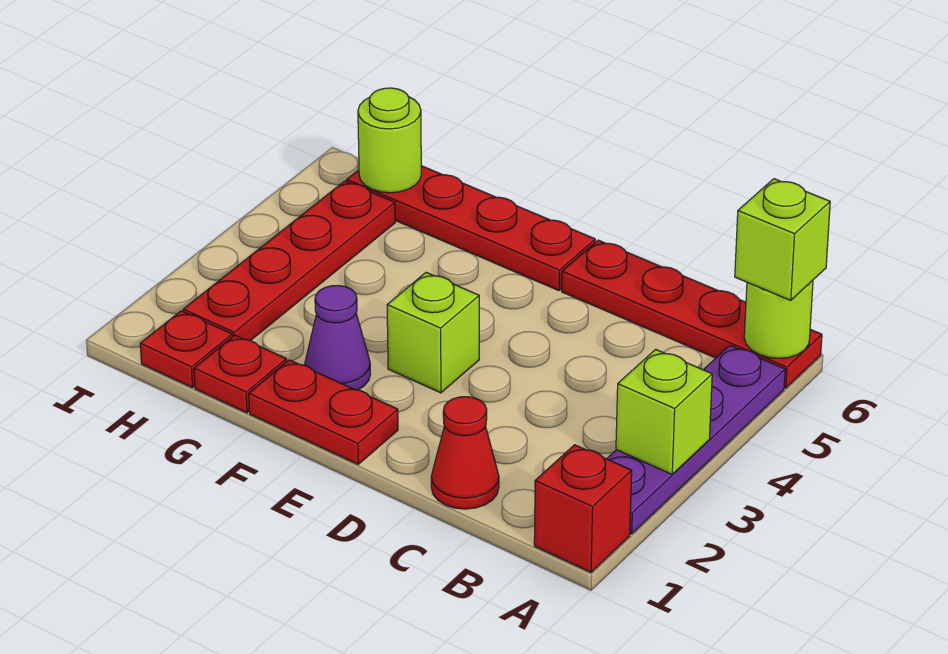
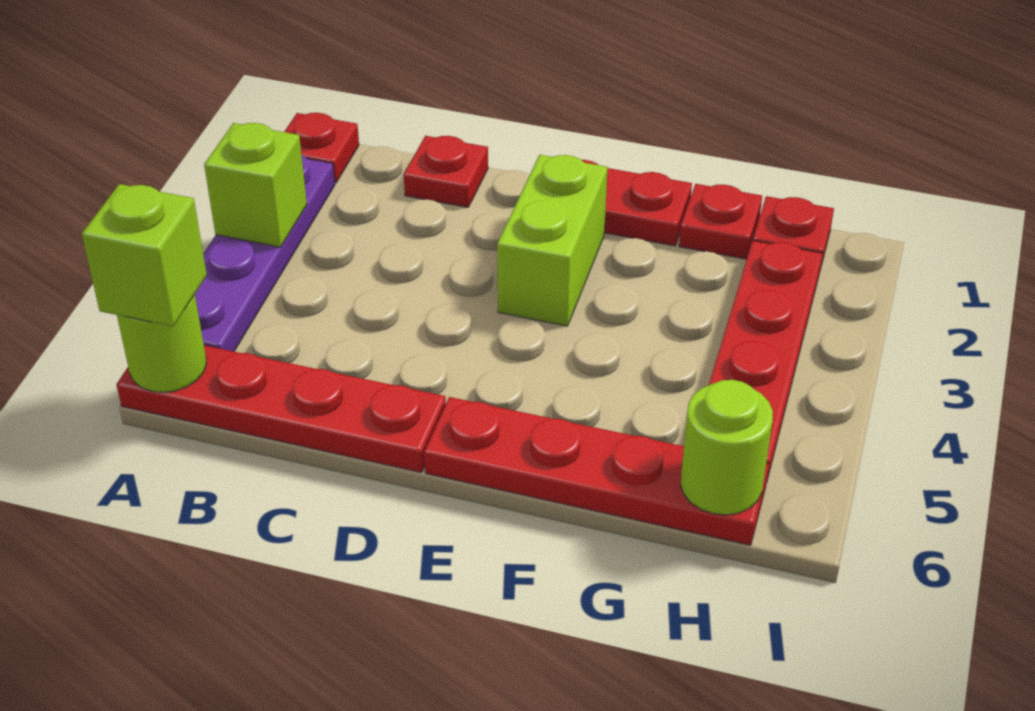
red 1x1 brick [534,445,632,572] -> red 1x1 plate [284,113,359,183]
red 1x1 cone [431,397,499,509] -> red 1x1 plate [404,136,488,207]
lime 1x1 brick [387,272,479,393] -> lime 1x2 brick [497,155,607,326]
purple 1x1 cone [305,285,370,390] -> none

